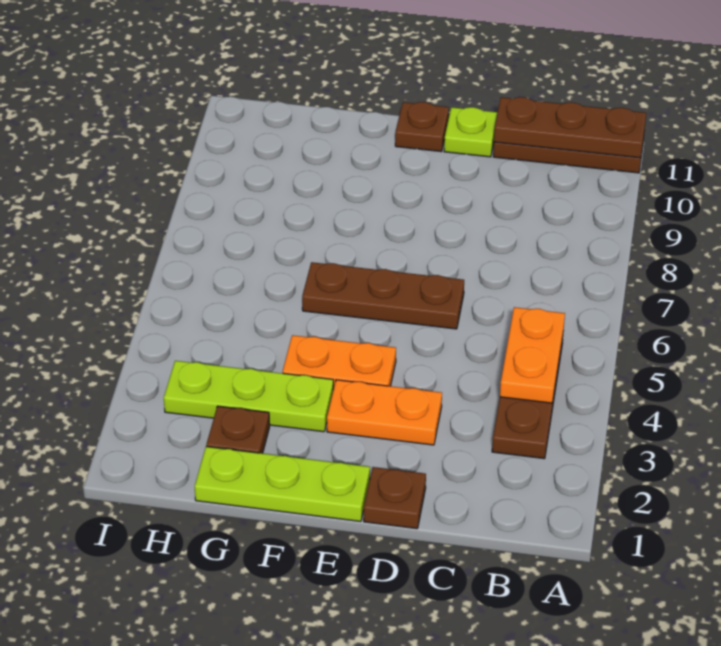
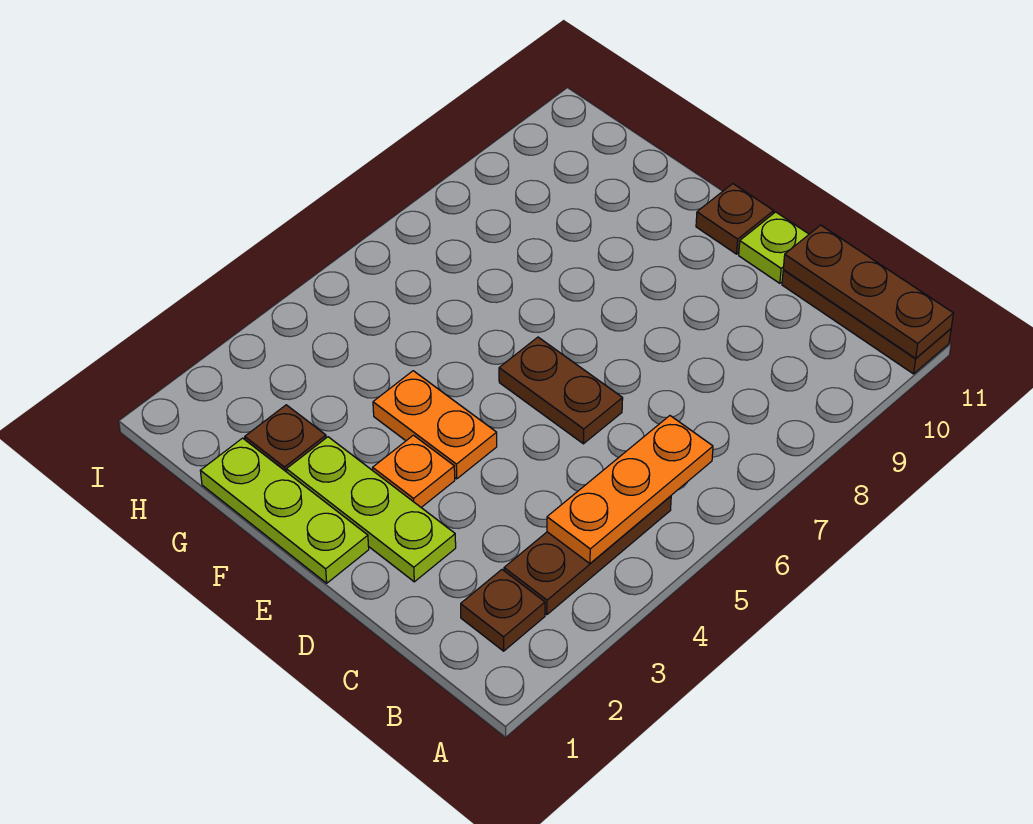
orange 1x2 plate [500,307,565,403] -> orange 1x3 plate [547,416,713,564]
brown 1x1 plate [364,467,426,529] -> brown 1x1 plate moved to [461,570,545,651]
orange 1x2 plate [327,380,442,445] -> orange 1x1 plate [373,435,455,507]
brown 1x3 plate [302,262,464,329] -> brown 1x2 plate [499,337,623,444]
lime 1x3 plate [164,361,333,432] -> lime 1x3 plate moved to [287,437,456,582]

